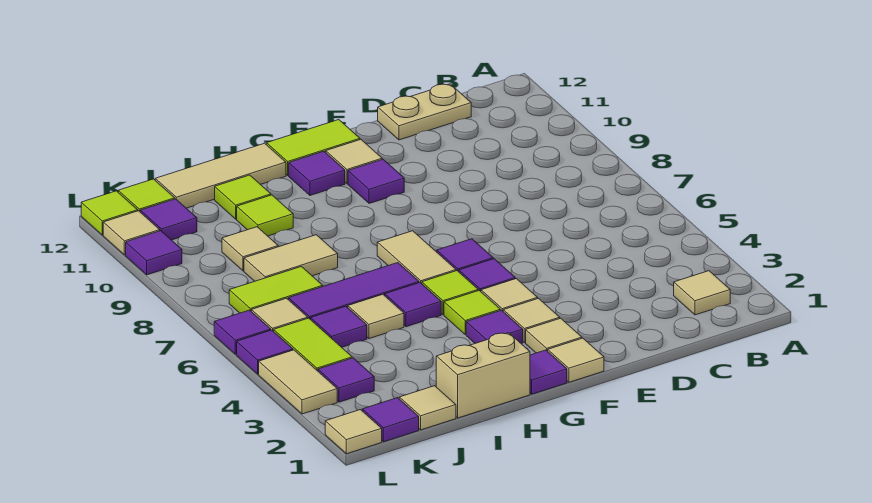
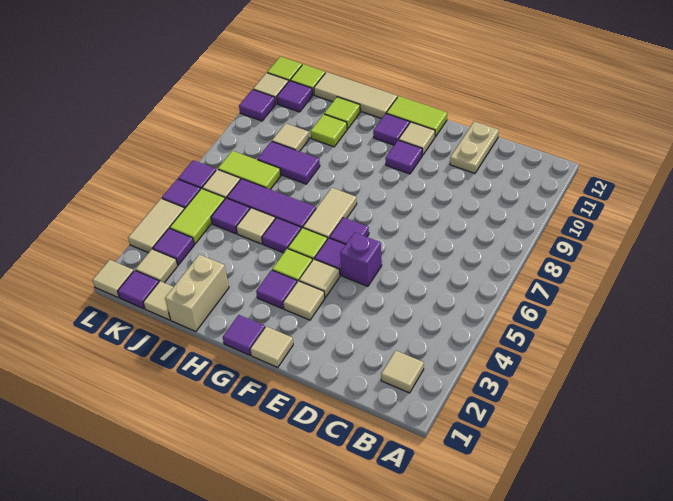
tan 1x2 plate [378,84,471,140] -> tan 1x2 plate turned to [450,121,499,173]
none -> purple 1x1 brick [340,232,382,286]
tan 1x1 tile [526,318,582,353] -> tan 1x1 tile moved to [136,249,178,283]
tan 1x2 brick [436,333,530,418] -> tan 1x2 brick turned to [165,255,229,332]
tan 1x2 tile [244,235,338,281] -> purple 1x2 tile [257,141,320,184]

